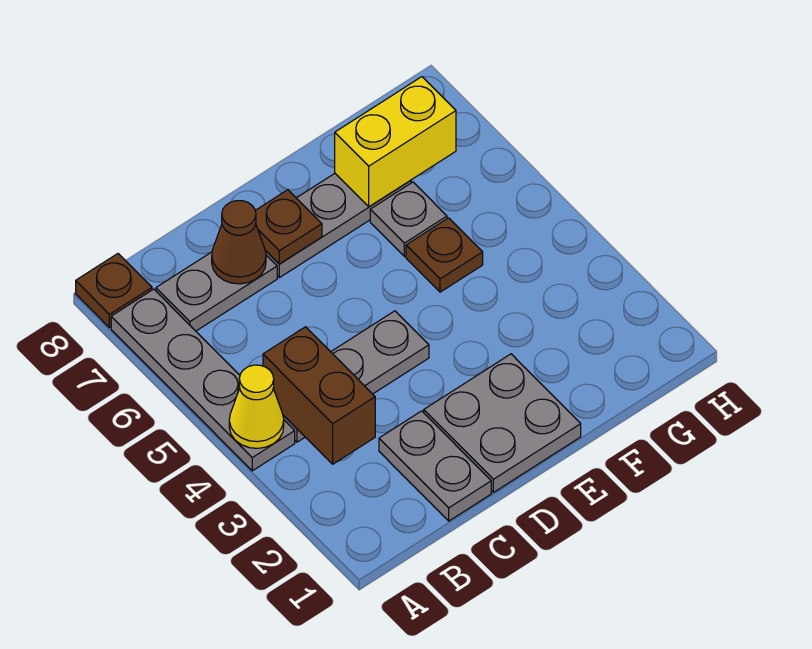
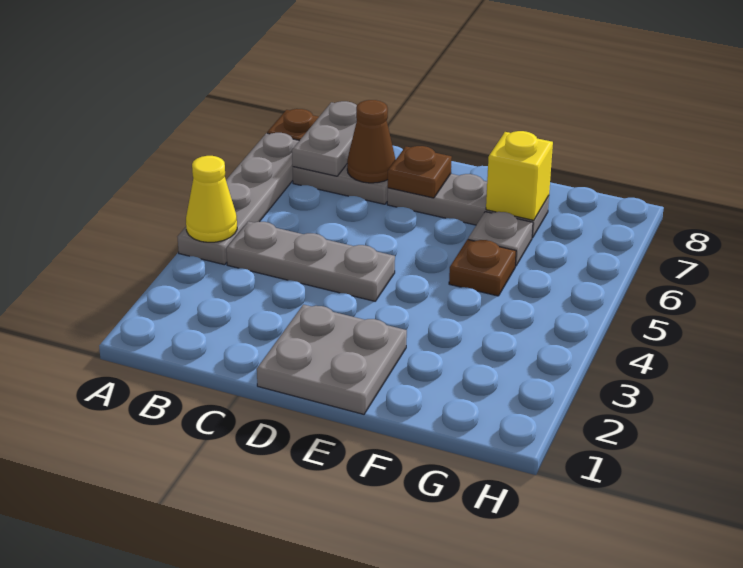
brown 1x2 brick [263,327,375,464] -> none
grey 1x2 plate [379,411,491,521] -> grey 1x2 plate moved to [292,101,357,176]
yellow 1x2 brick [335,77,456,207] -> yellow 1x1 brick [486,131,553,220]

